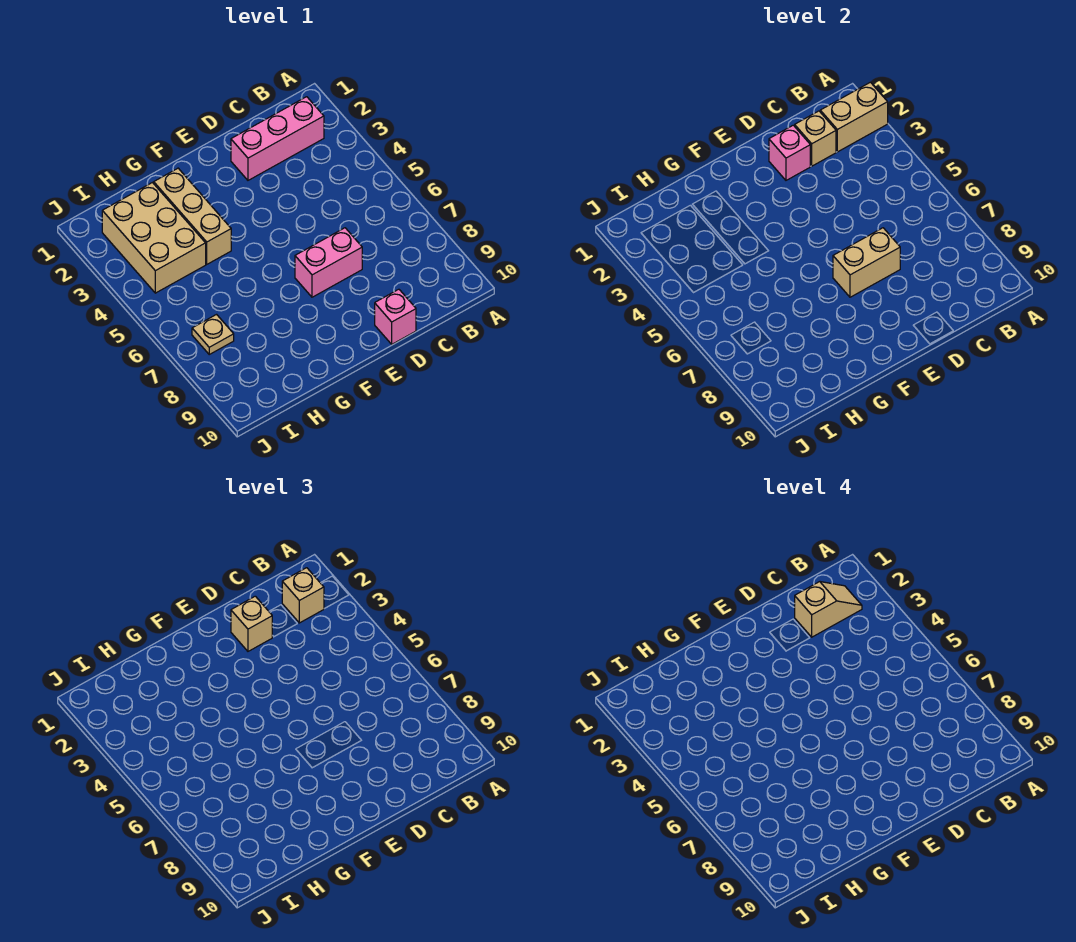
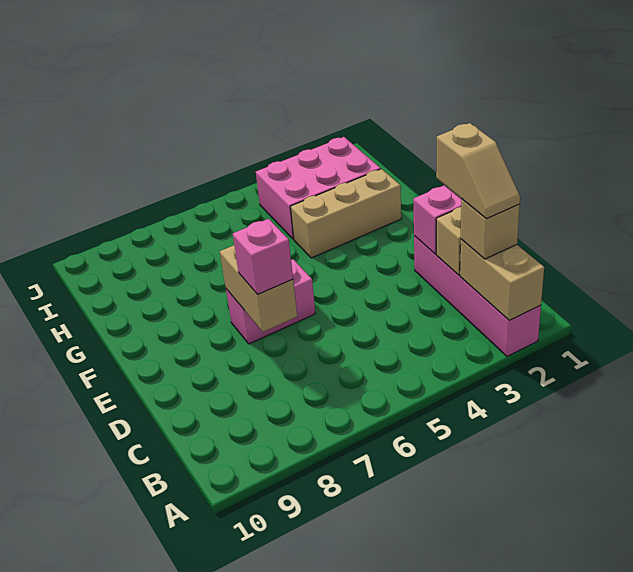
pink 1x3 brick [231,97,324,180] -> pink 1x4 brick [414,236,541,356]
tan 1x1 brick [231,596,272,651] -> none
pink 1x2 brick [295,228,362,297] -> pink 1x2 brick turned to [226,259,315,344]
pink 1x1 brick [375,289,416,344] -> pink 1x1 brick moved to [233,219,293,294]
tan 2x3 brick [102,183,206,293] -> pink 2x3 brick [256,137,381,239]
tan 1x1 plate [192,315,234,354] -> none

